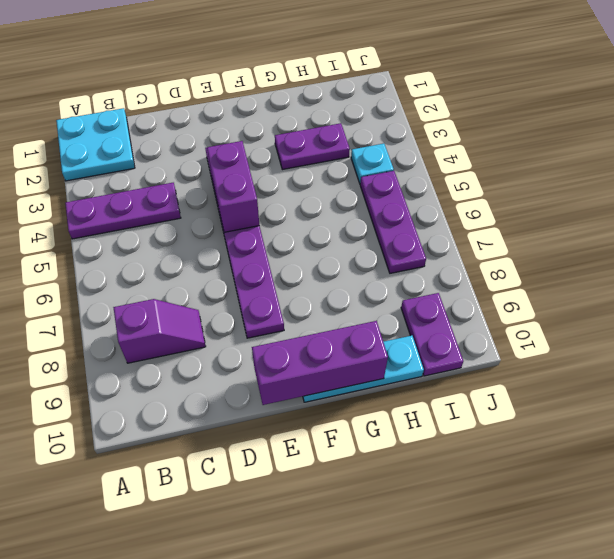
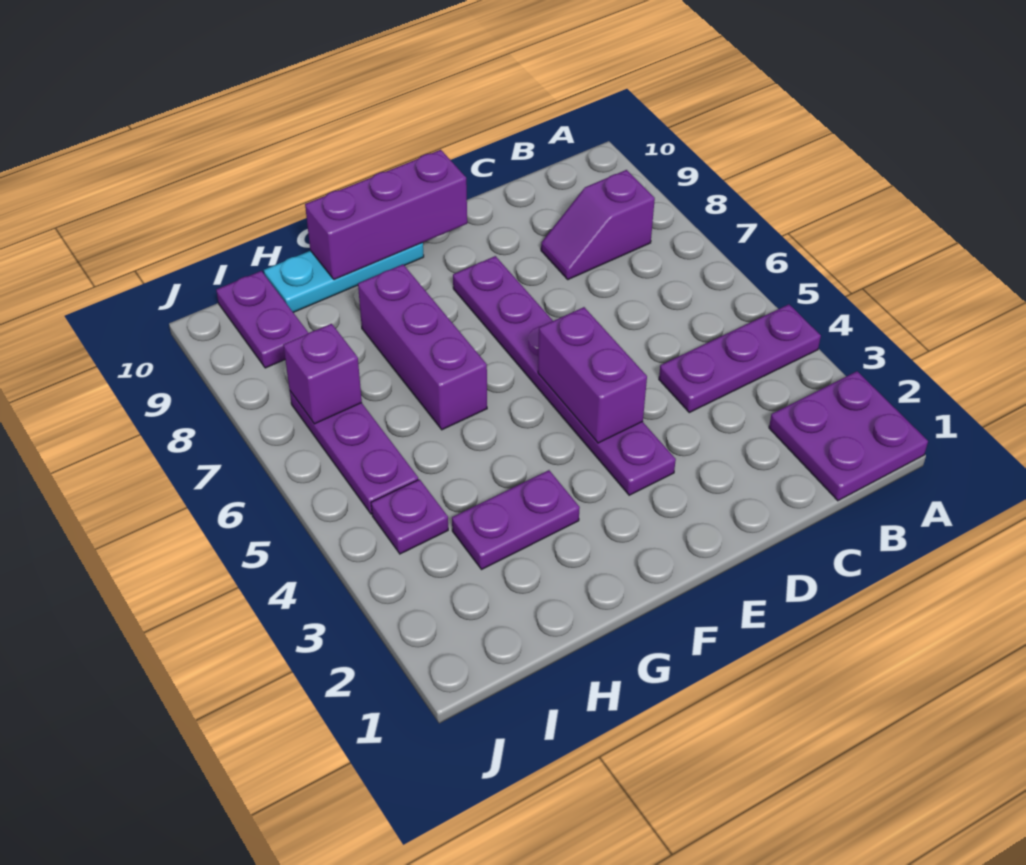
cyan 2x2 plate [56,108,135,181] -> purple 2x2 plate [769,371,928,501]
none -> purple 1x3 brick [358,265,487,430]
cyan 1x1 plate [351,144,394,183] -> purple 1x1 plate [371,479,448,554]
none -> purple 1x1 brick [283,324,362,424]

